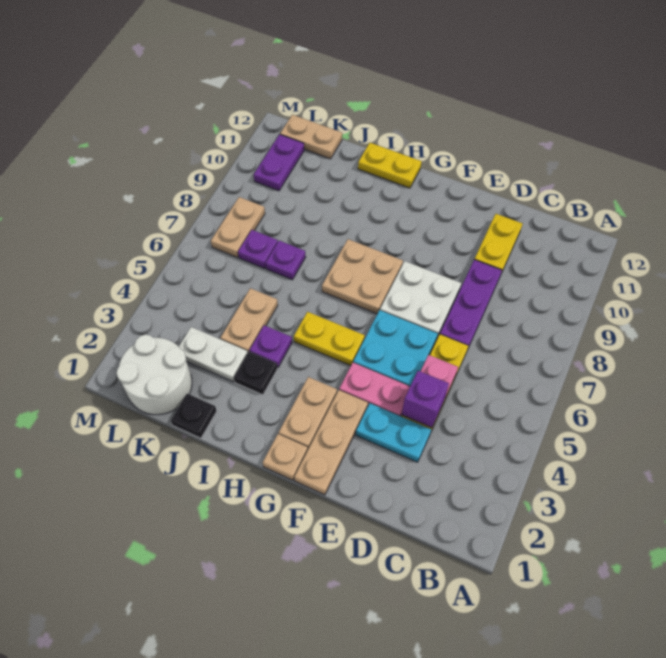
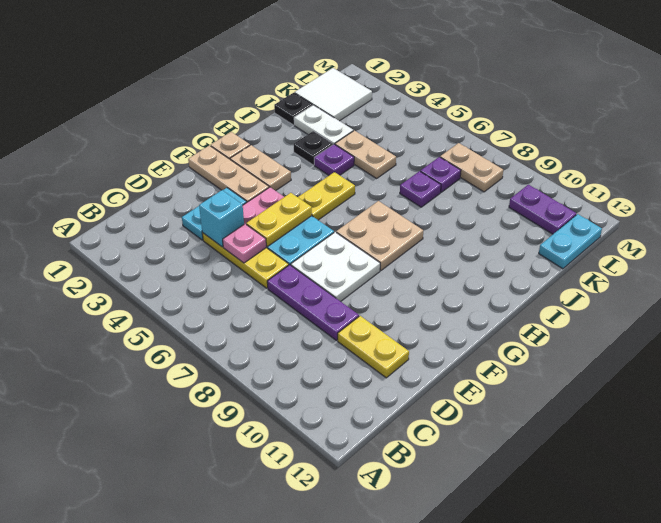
purple 1x1 brick [402,371,449,428] -> cyan 1x1 brick [199,190,244,247]
yellow 1x2 plate [358,143,422,188] -> yellow 1x2 plate moved to [246,193,312,247]
white 1x2 plate [179,327,248,382] -> white 1x2 plate turned to [294,105,353,144]
white 2x2 round brick [116,335,192,415] -> white 2x2 tile [295,68,372,121]
tan 1x2 plate [280,115,342,159] -> cyan 1x2 plate [539,214,602,269]

